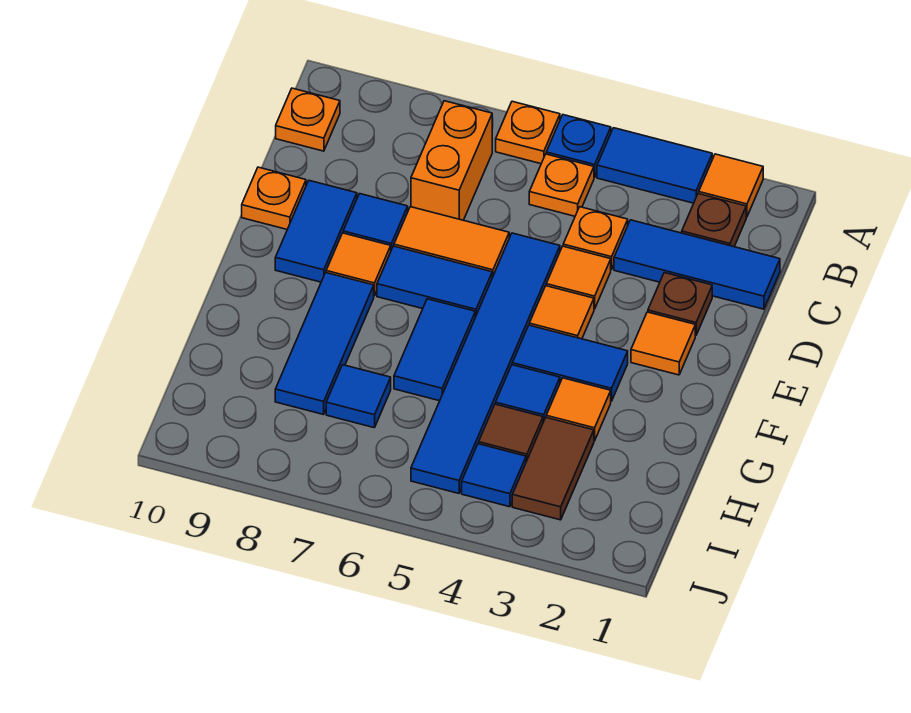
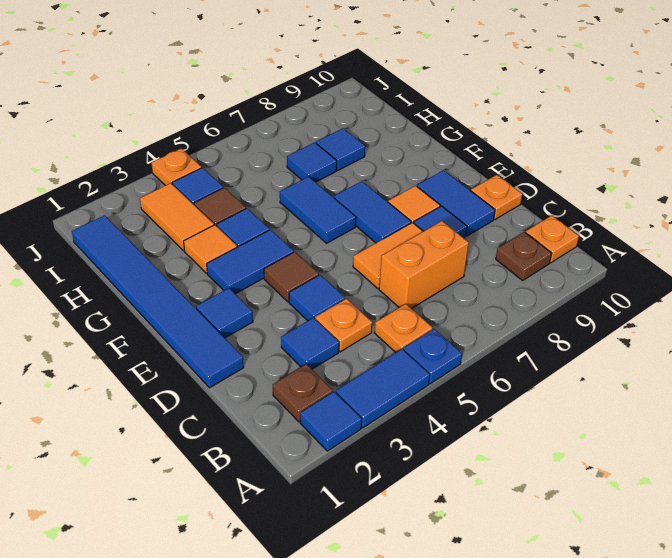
orange 1x1 tile [699,154,763,217] -> blue 1x1 tile [300,392,362,451]
orange 1x1 plate [496,101,560,164] -> orange 1x1 plate moved to [151,149,201,186]
orange 1x2 brick [411,101,492,220] -> orange 1x2 brick turned to [379,221,469,309]
blue 1x3 tile [614,220,780,309] -> blue 1x1 tile [281,318,339,369]
brown 1x1 plate [648,273,712,335] -> brown 1x1 plate moved to [496,232,552,280]
orange 1x1 tile [546,246,611,309] -> blue 1x1 tile [289,275,345,321]
blue 1x6 tile [411,233,560,493] -> blue 1x6 tile moved to [72,215,244,388]
orange 1x1 tile [631,312,695,375] -> blue 1x1 tile [196,288,253,338]
orange 1x1 tile [529,286,594,339] -> brown 1x1 tile [264,252,319,302]
blue 1x2 tile [377,246,492,317] -> blue 1x2 tile turned to [334,181,411,243]
blue 1x3 tile [275,273,374,414] -> blue 1x1 tile [316,128,365,170]
brown 1x2 tile [512,418,594,520] -> orange 1x2 tile [140,183,214,251]

